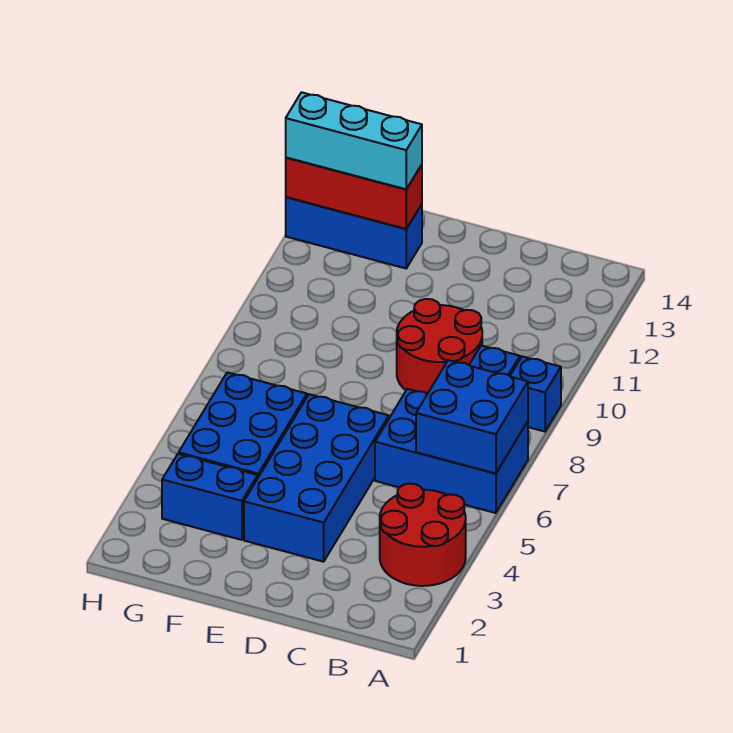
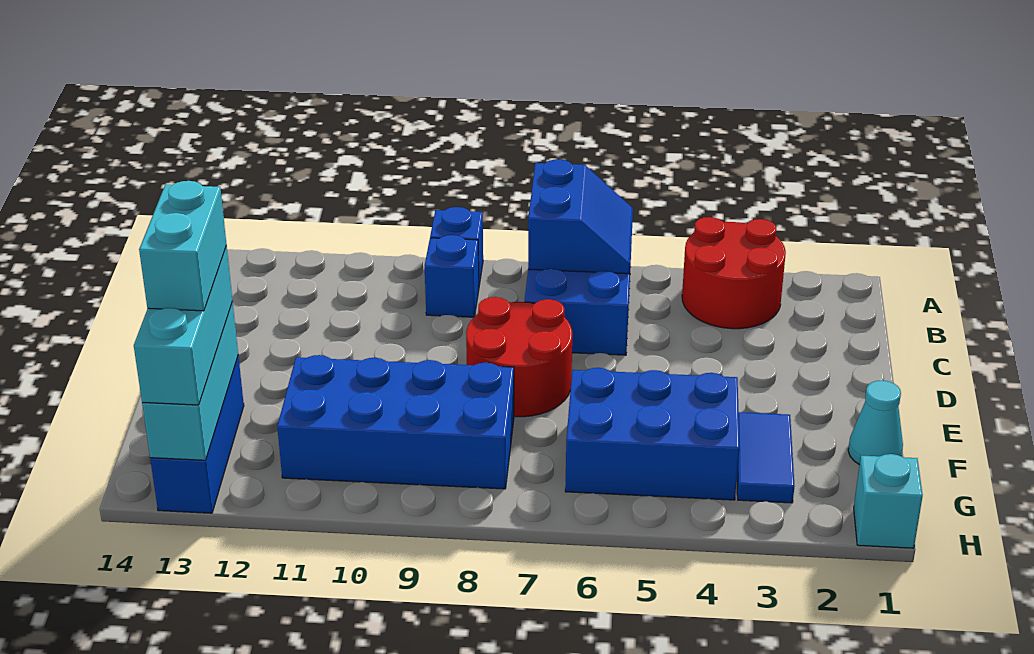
blue 2x2 brick [416,360,528,474] -> blue 2x2 slope [528,159,633,274]
red 2x2 round brick [397,299,482,394] -> red 2x2 round brick moved to [466,297,572,417]
blue 2x4 brick [244,394,389,562] -> blue 2x4 brick moved to [277,355,514,489]
none -> cyan 1x1 cone [848,380,903,465]
blue 1x2 brick [162,454,258,540] -> blue 1x2 tile [737,412,795,503]
red 1x3 brick [286,158,422,229] -> cyan 1x3 brick [142,302,238,460]
none -> cyan 1x2 brick [139,181,227,311]
none -> cyan 1x1 brick [854,454,923,548]

